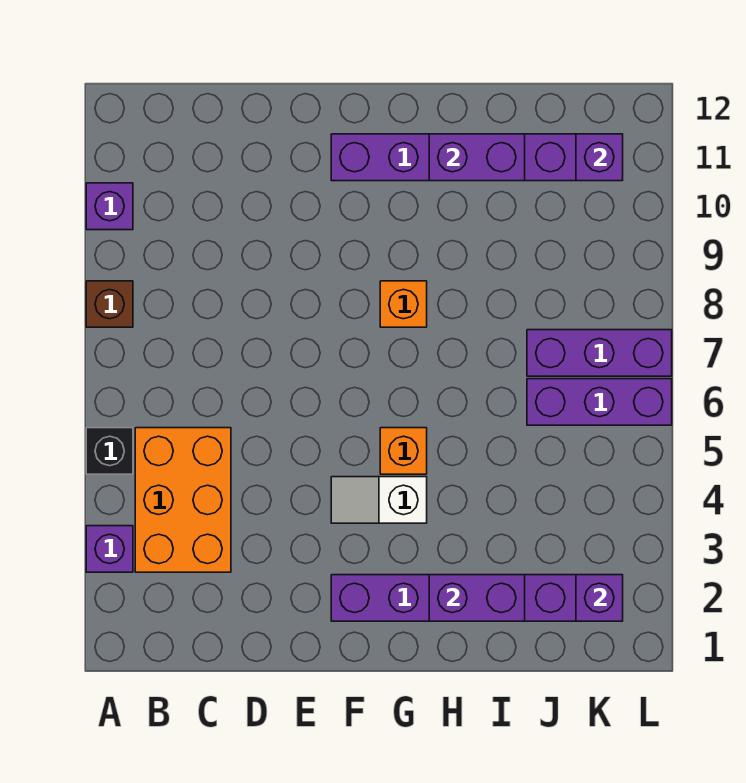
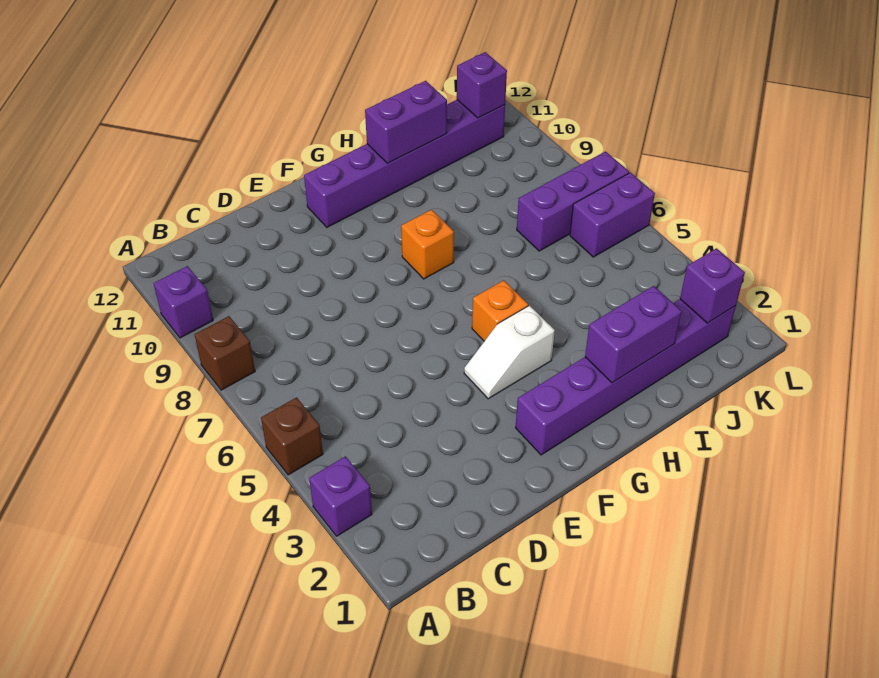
black 1x1 brick [86,428,133,474] -> brown 1x1 brick [261,398,323,475]
orange 2x3 brick [135,428,231,572] -> none
purple 1x3 brick [527,379,672,425] -> purple 1x2 brick [570,173,655,257]

